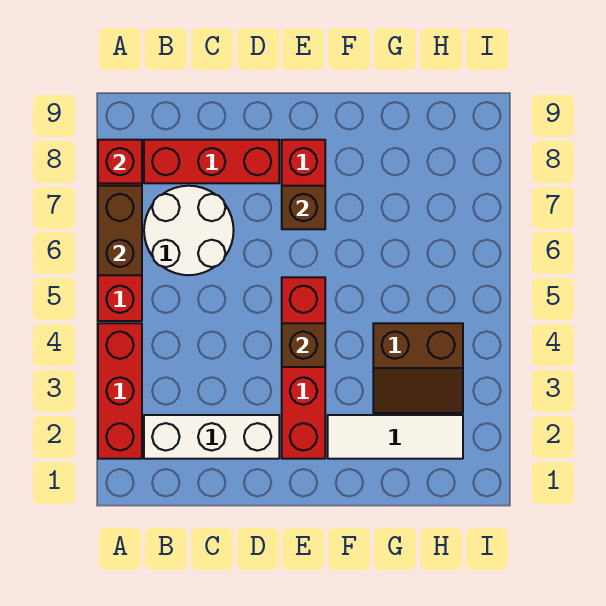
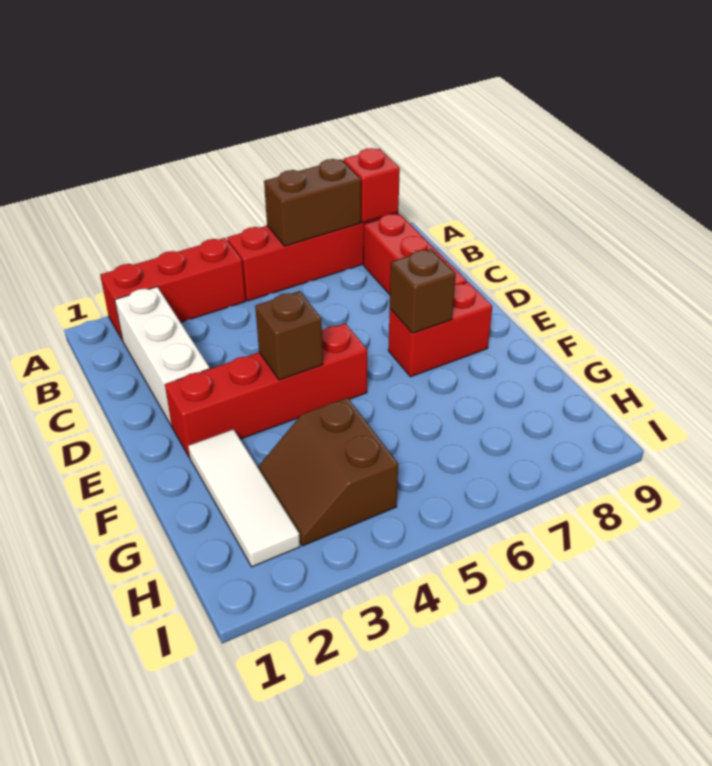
white 2x2 round brick [144,186,234,275] -> none

